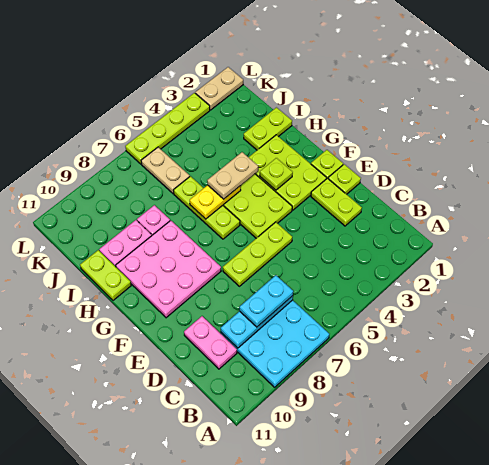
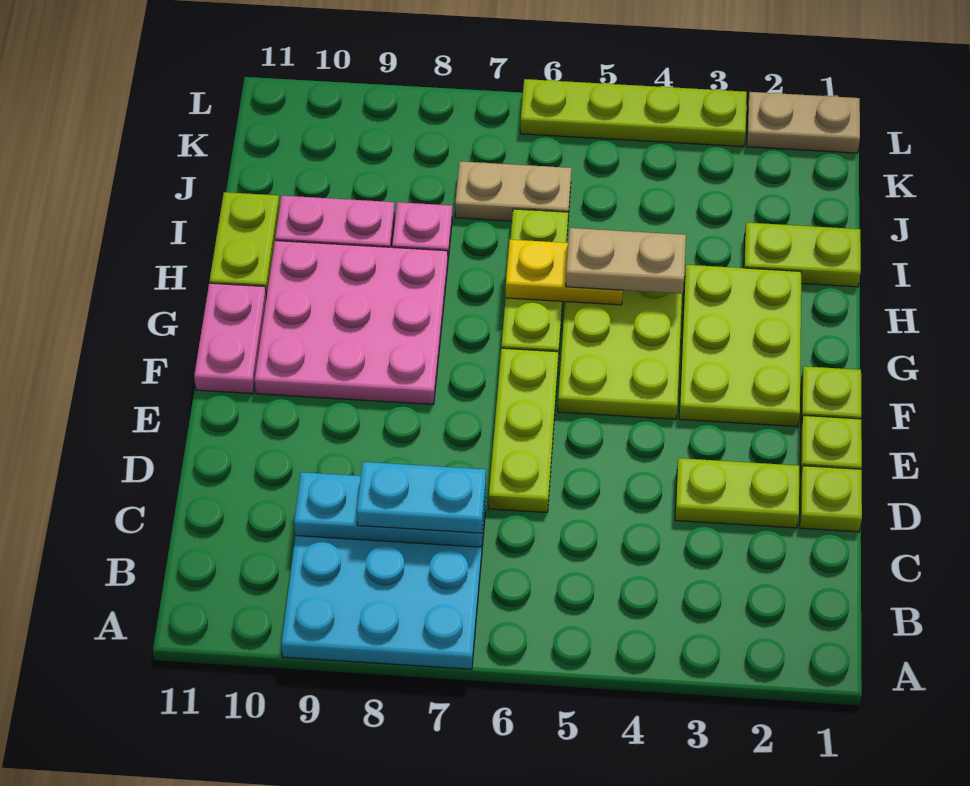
pink 1x2 plate [184,316,237,369] -> pink 1x2 plate moved to [194,283,266,394]
lime 1x2 plate [311,178,362,226] -> lime 1x2 plate turned to [675,458,799,528]
lime 1x3 plate [223,222,292,286] -> lime 1x3 plate turned to [489,348,559,513]
lime 1x1 plate [260,158,293,190] -> lime 1x1 plate moved to [800,466,862,532]
tan 1x2 plate [141,147,190,194] -> tan 1x2 plate turned to [455,161,572,221]

